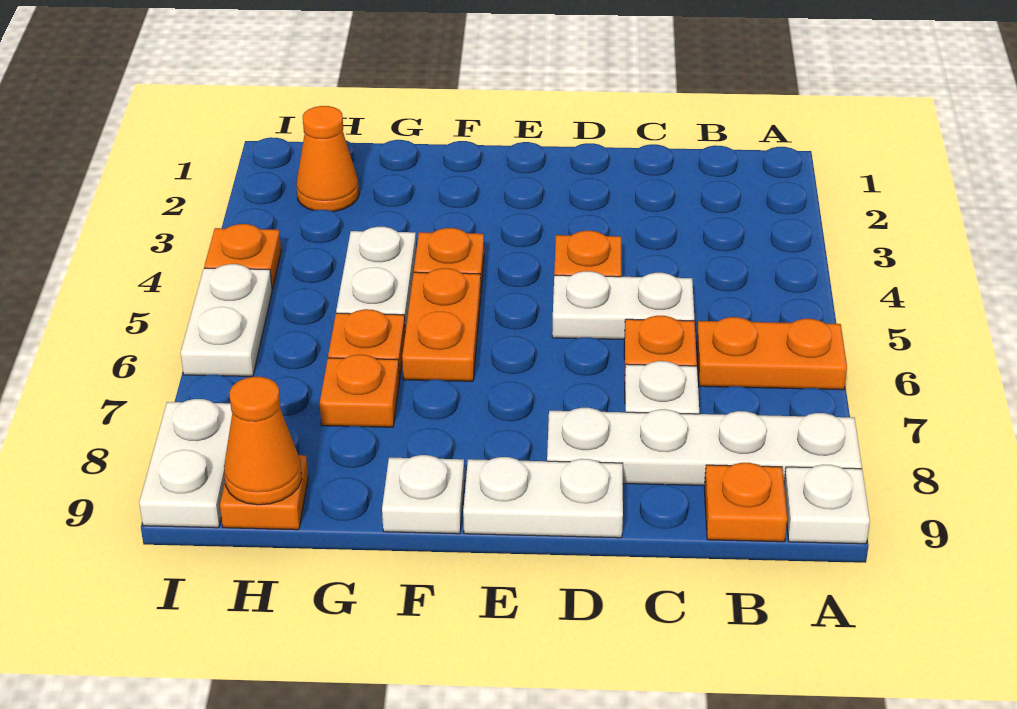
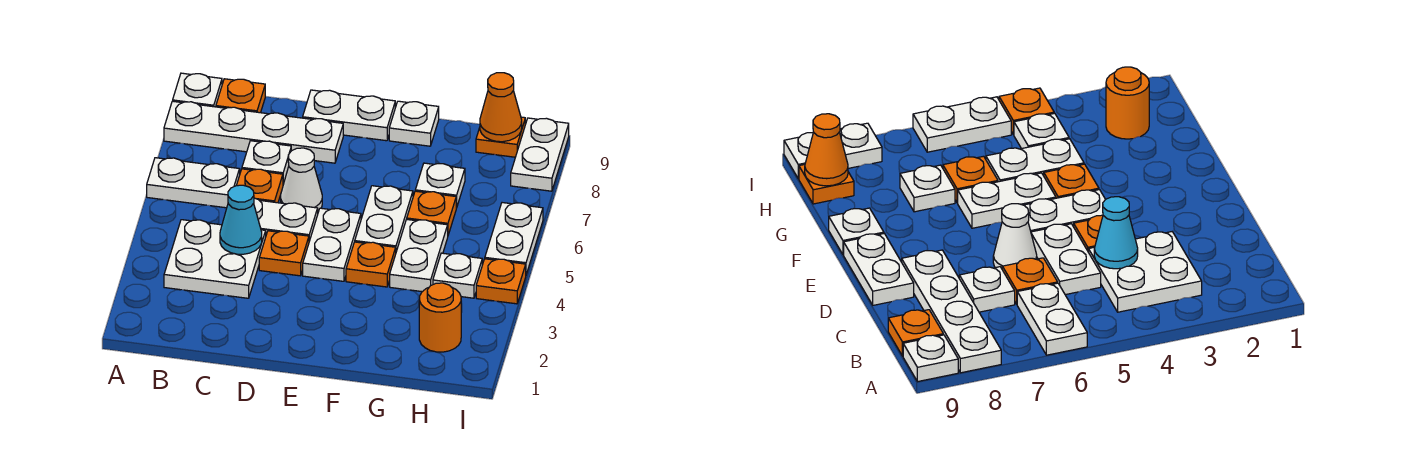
orange 1x2 plate [697,317,847,390] -> white 1x2 plate [147,158,240,208]
none -> white 2x2 plate [164,220,266,298]
none -> cyan 1x1 cone [220,185,262,254]
none -> white 1x1 cone [281,148,322,211]
none -> white 1x2 plate [303,208,361,281]
orange 1x2 plate [402,268,481,381] -> white 1x2 plate [355,186,413,252]
orange 1x1 plate [320,355,399,427] -> white 1x1 plate [415,163,465,208]
orange 1x1 cone [296,106,359,212] -> orange 1x1 round brick [419,283,461,352]
none -> white 1x1 plate [433,253,482,298]

